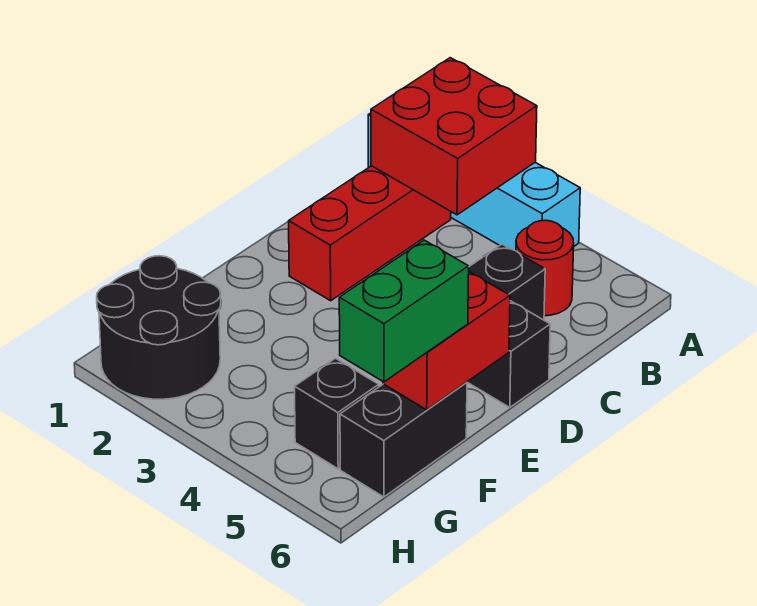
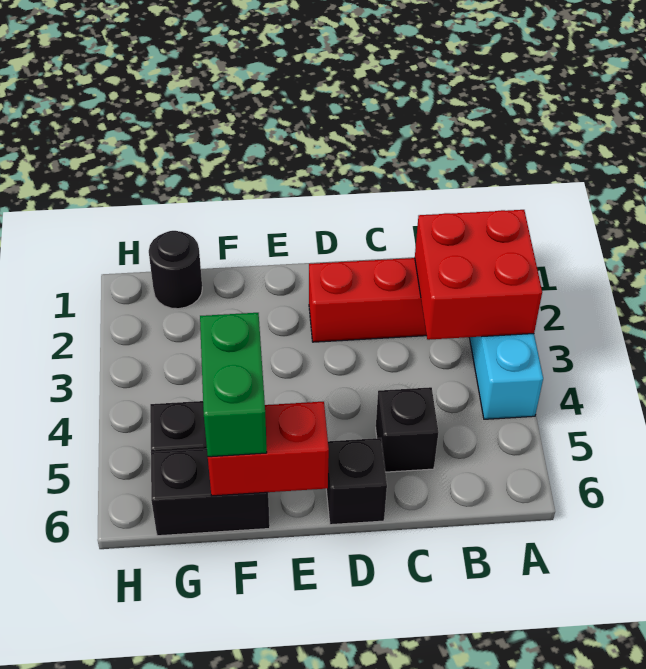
red 1x1 round brick [516,220,574,316] -> none
green 1x2 brick [339,240,469,382] -> green 1x2 brick turned to [200,313,267,457]
black 2x2 round brick [97,256,221,399] -> black 1x1 round brick [149,231,202,309]

